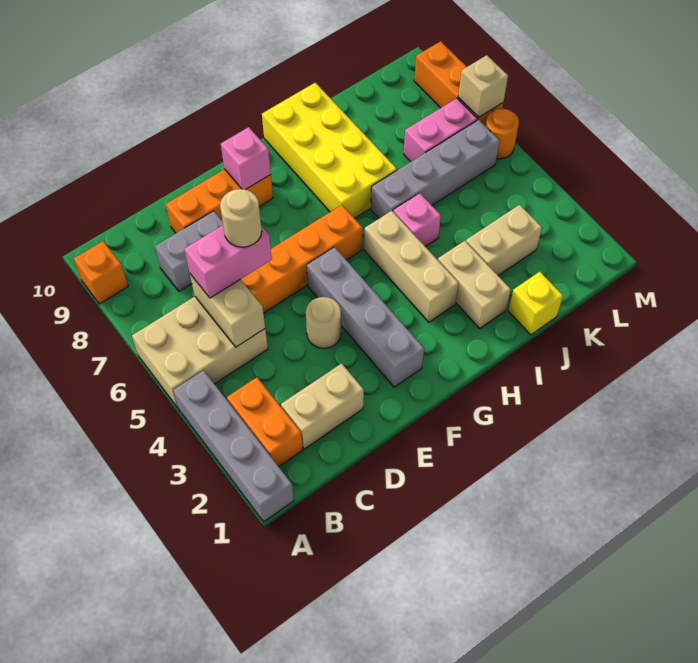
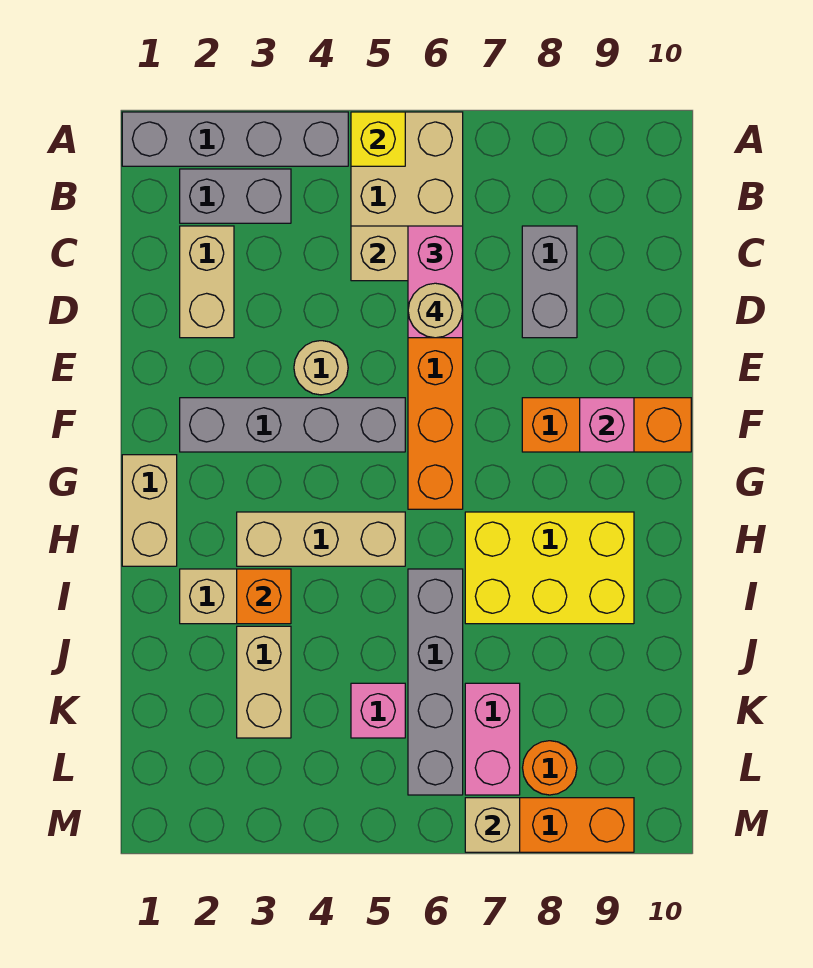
orange 1x1 brick [74,241,128,304] -> orange 1x1 brick moved to [237,569,291,624]
orange 1x2 brick [227,377,303,467] -> grey 1x2 brick [180,169,291,223]
orange 1x3 brick [166,169,273,233] -> orange 1x3 brick turned to [522,398,691,452]
none -> tan 1x2 brick [122,455,177,566]
yellow 2x4 brick [262,83,397,218] -> yellow 2x3 brick [465,512,634,624]
pink 1x1 brick [393,193,441,247] -> pink 1x1 brick moved to [351,683,405,738]
yellow 1x1 brick [508,272,563,335] -> yellow 1x1 brick moved to [351,112,405,166]
orange 1x1 round brick [486,109,519,159] -> orange 1x1 round brick moved to [523,741,577,795]

